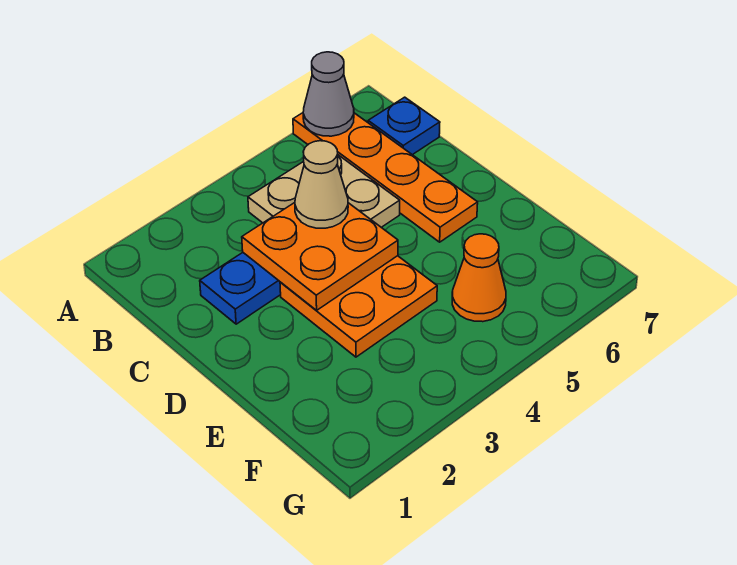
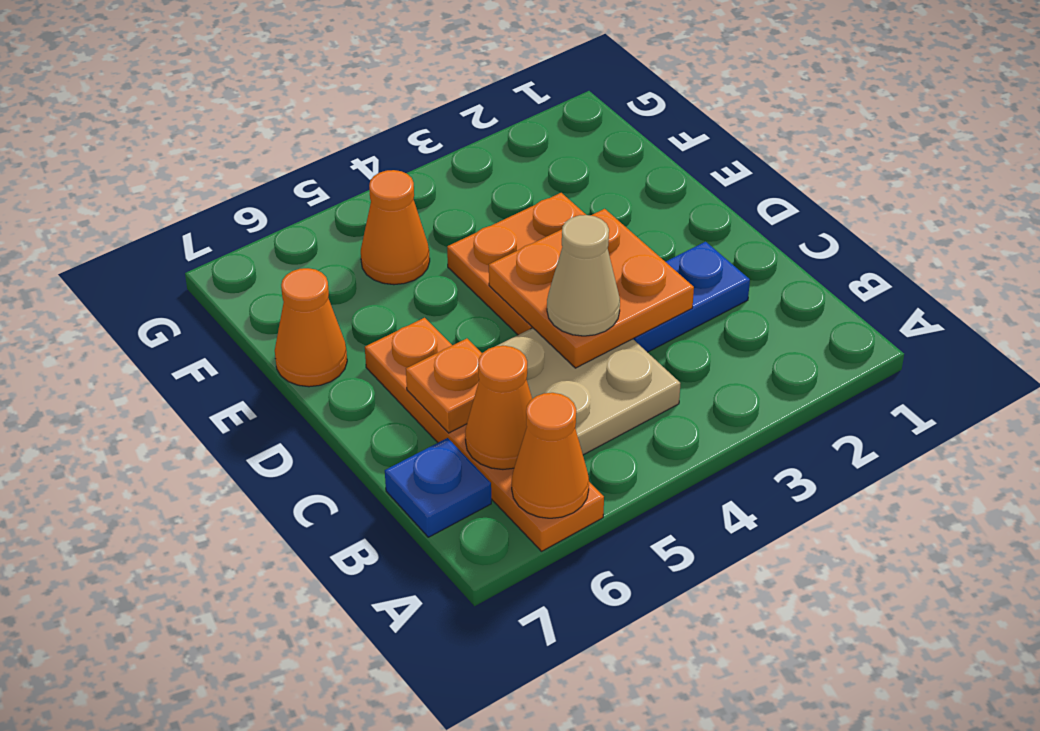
grey 1x1 cone [303,52,354,136] -> orange 1x1 cone [512,393,589,518]
none -> orange 1x1 cone [465,346,532,469]
none -> orange 1x1 plate [406,339,482,433]
none -> orange 1x1 cone [275,268,347,387]

